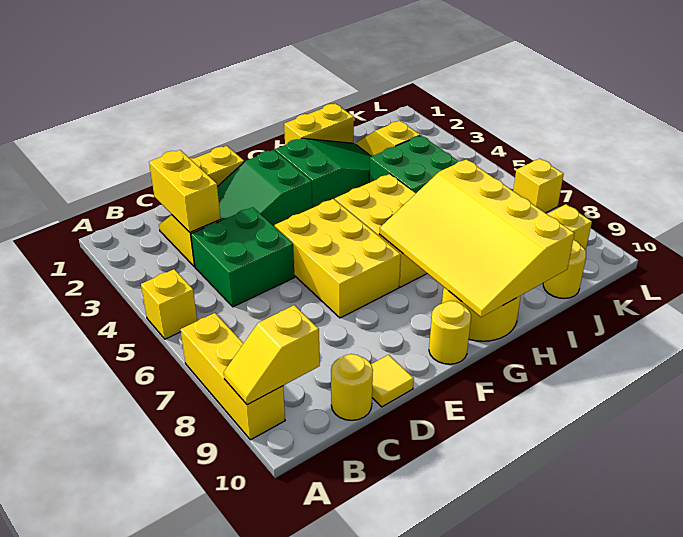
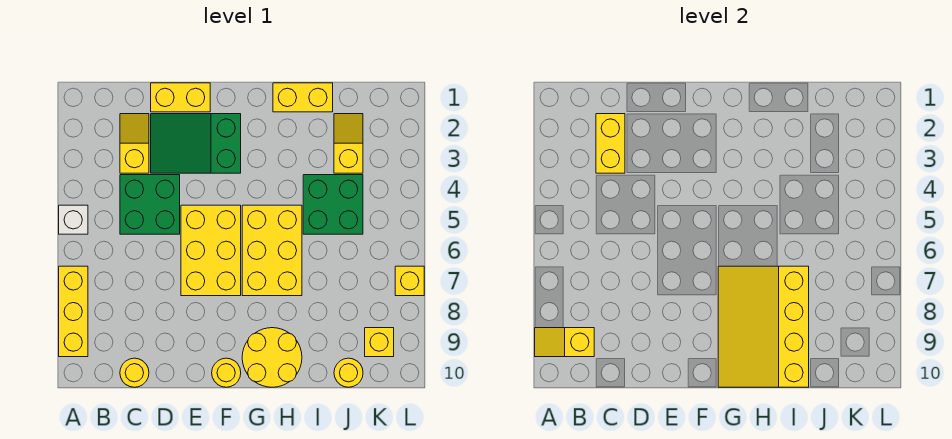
yellow 1x1 brick [141,269,197,339] -> white 1x1 brick [59,205,88,234]
yellow 1x1 tile [371,355,414,407] -> none
green 2x3 slope [275,138,371,208] -> none

